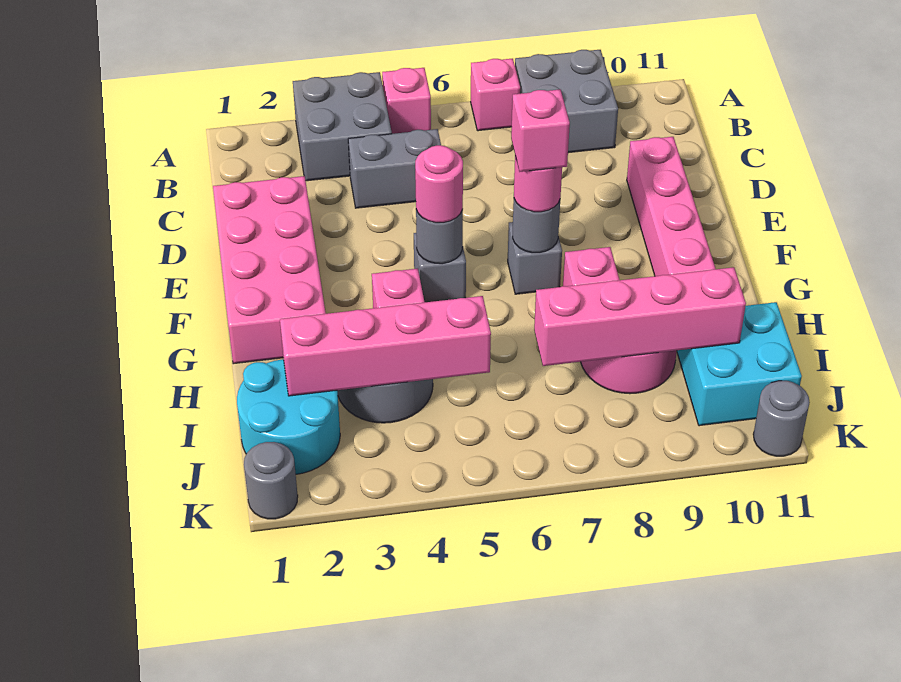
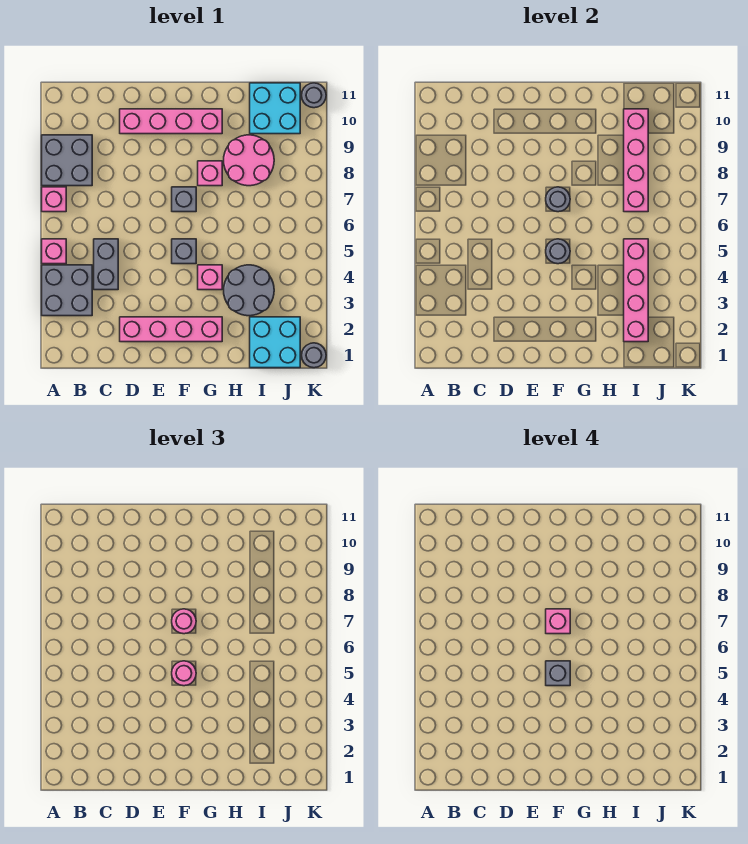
pink 2x4 brick [213,176,326,364] -> pink 1x4 brick [120,317,222,342]
none -> grey 1x1 brick [546,661,570,686]
cyan 2x2 round brick [237,359,340,474] -> cyan 2x2 brick [250,317,300,368]

